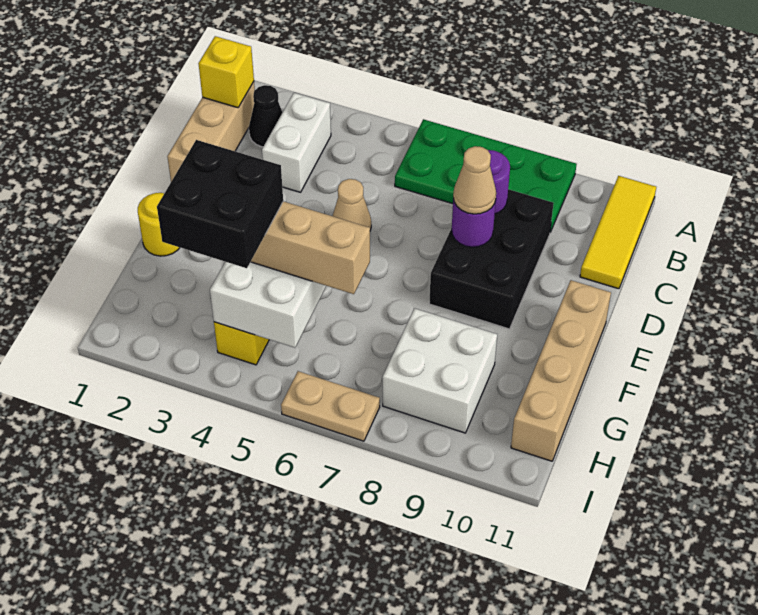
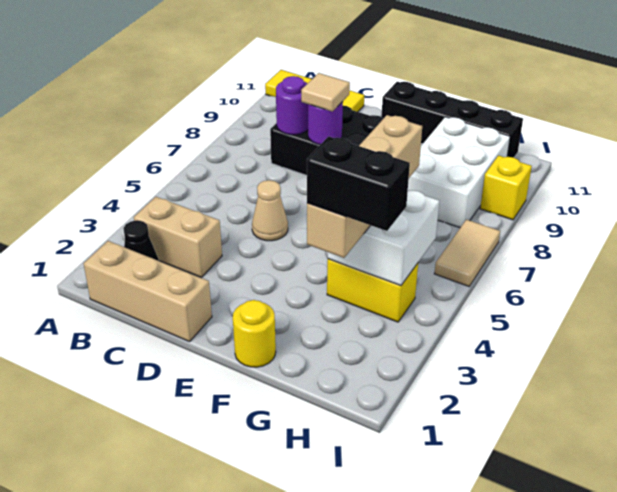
green 2x4 plate [395,119,577,232] -> none
yellow 1x1 brick [198,36,254,108] -> yellow 1x1 brick moved to [480,156,532,220]
white 1x2 brick [262,93,331,192] -> tan 1x2 brick [134,197,222,278]
tan 1x1 cone [453,146,496,214] -> tan 1x1 tile [301,73,350,112]
tan 1x4 brick [511,280,611,461] -> black 1x4 brick [382,82,523,157]
black 2x2 brick [157,140,283,268] -> black 1x2 brick [307,136,410,231]
white 2x2 brick [383,308,497,433] -> white 2x3 brick [408,117,510,228]
tan 1x2 plate [281,371,380,441] -> tan 1x2 tile [434,220,500,286]

